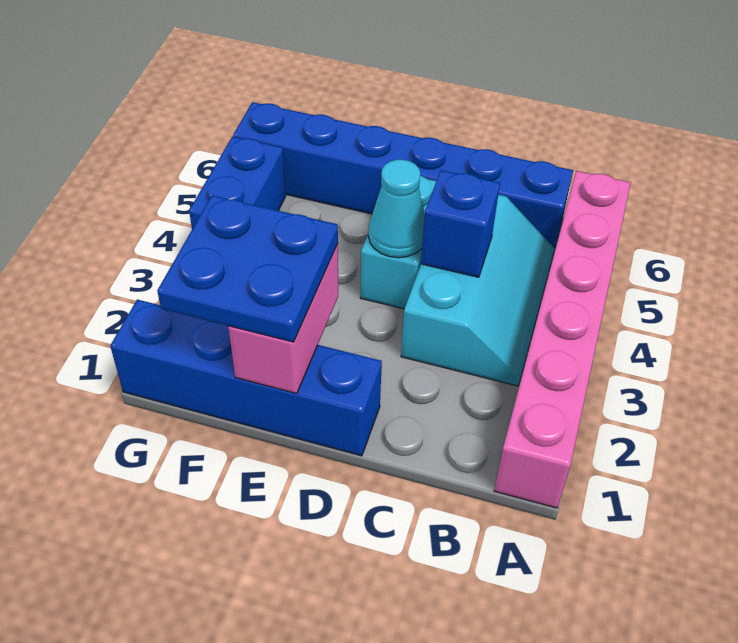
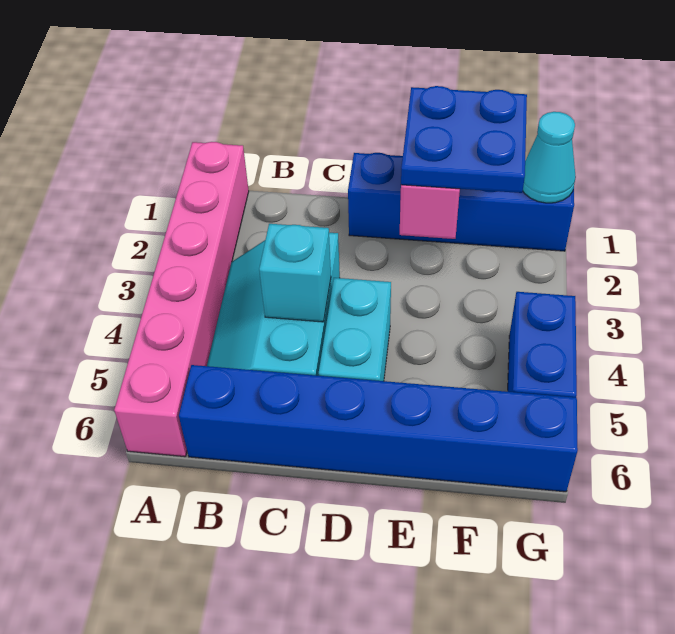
blue 1x1 brick [421,170,500,277] -> cyan 1x1 brick [259,224,331,322]
cyan 1x1 cone [368,160,425,258] -> cyan 1x1 cone moved to [523,112,576,203]

